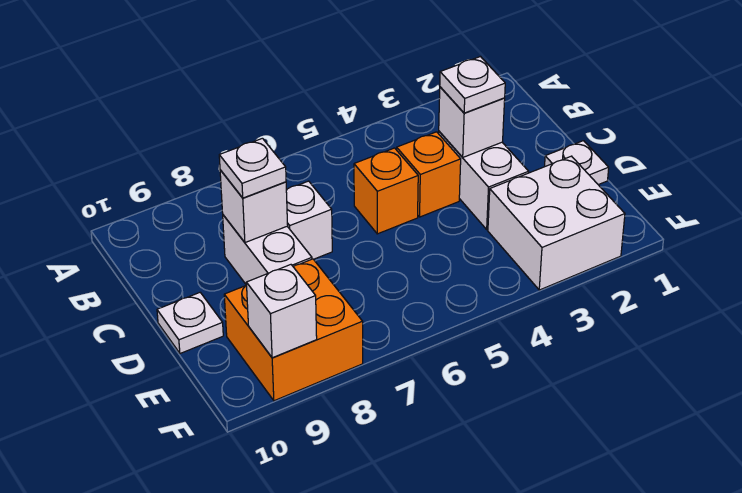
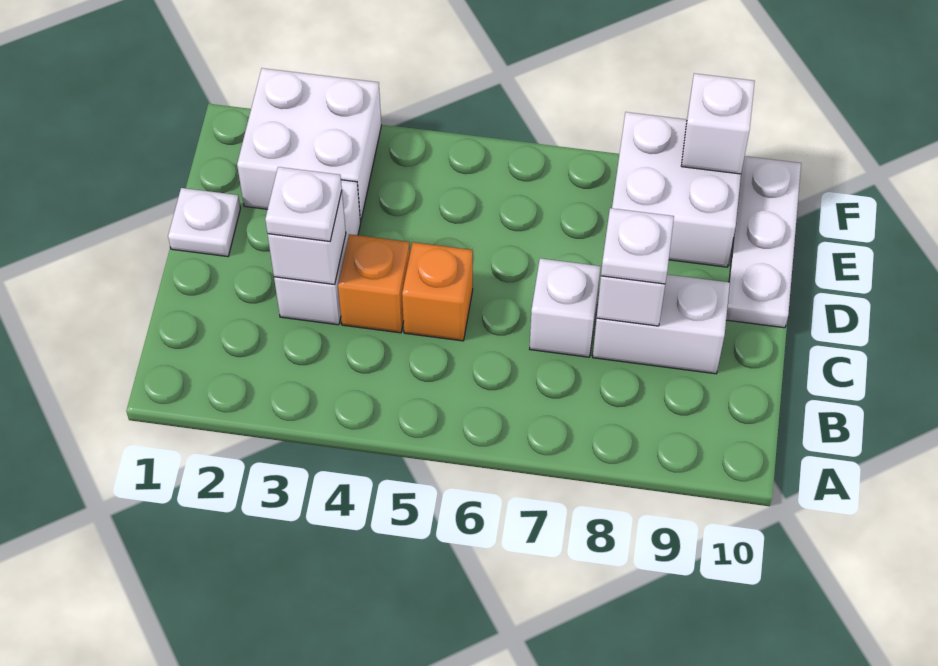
white 1x2 brick [223,215,312,285] -> white 1x2 brick turned to [593,274,730,374]
white 1x1 plate [157,293,223,353] -> white 1x3 plate [726,156,801,328]
orange 2x2 brick [224,259,363,401] -> white 2x2 brick [612,112,741,267]

